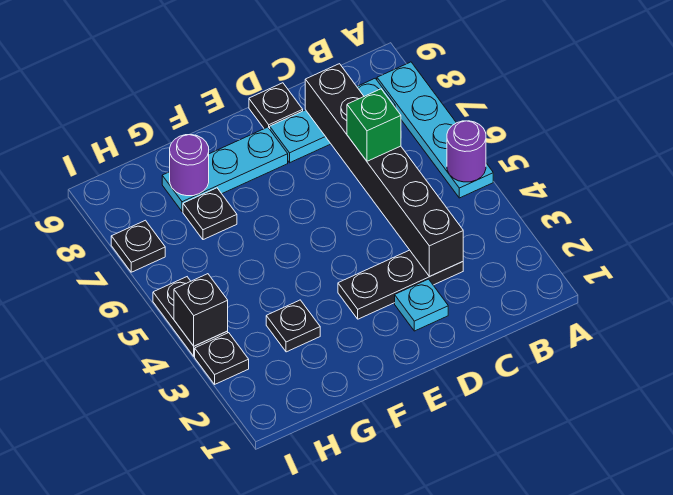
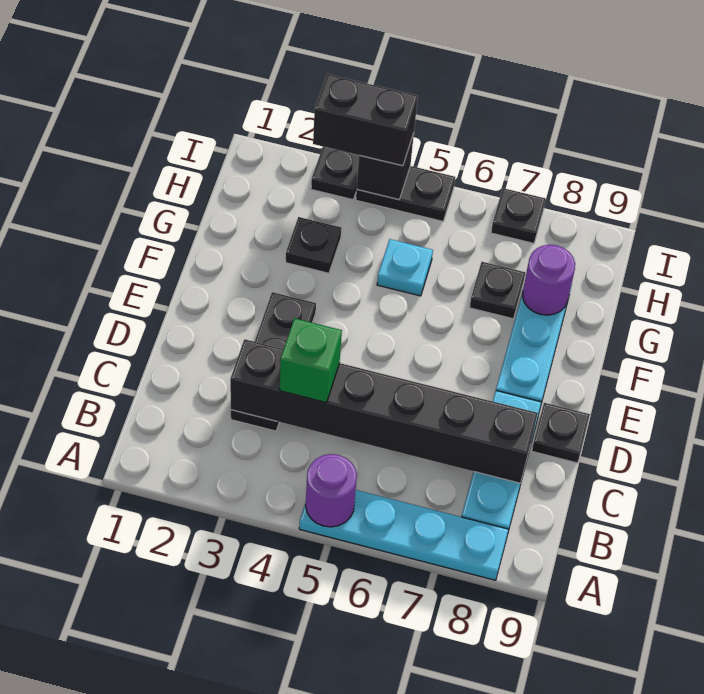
green 1x1 brick [347,89,401,161] -> green 1x1 brick moved to [280,318,342,403]
cyan 1x1 plate [395,279,448,331] -> cyan 1x1 plate moved to [377,239,433,296]
none -> black 1x2 brick [313,74,418,166]

